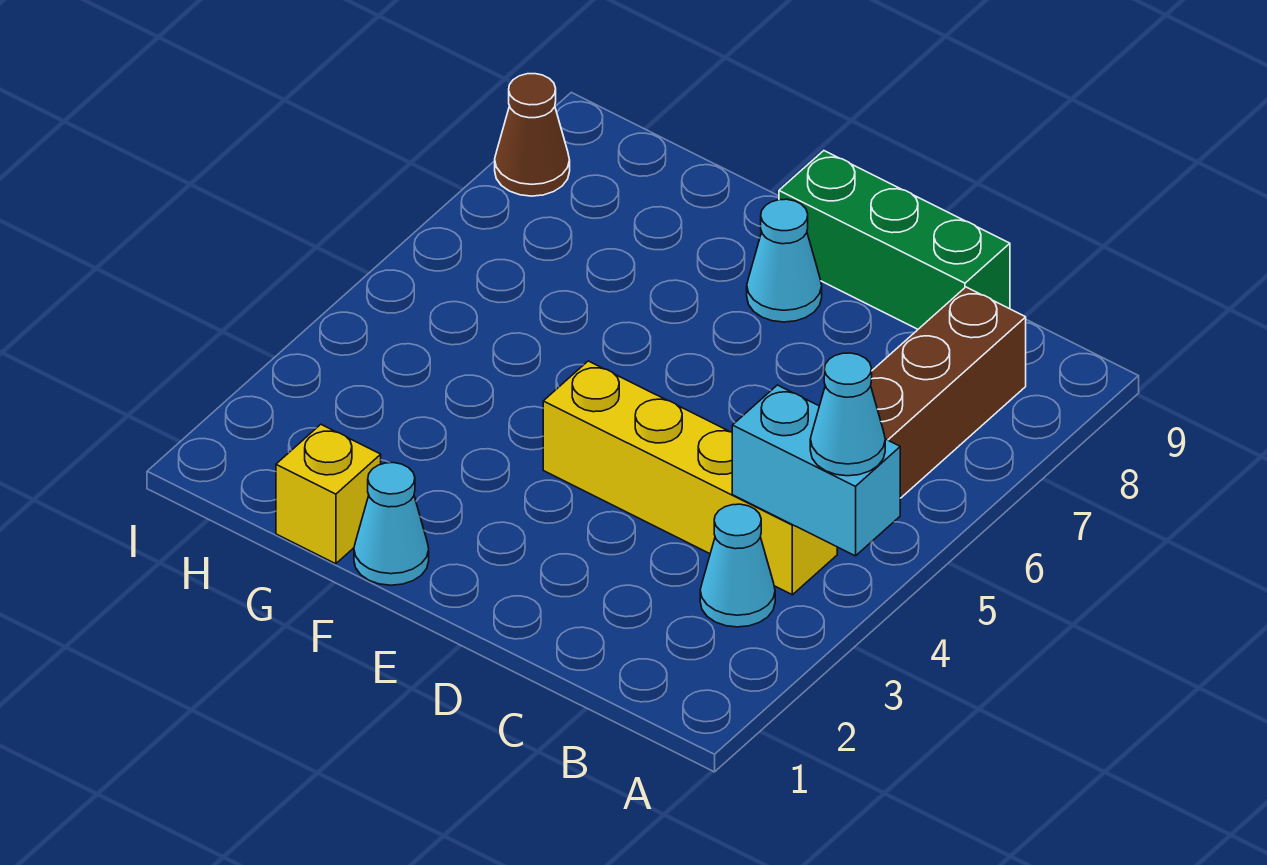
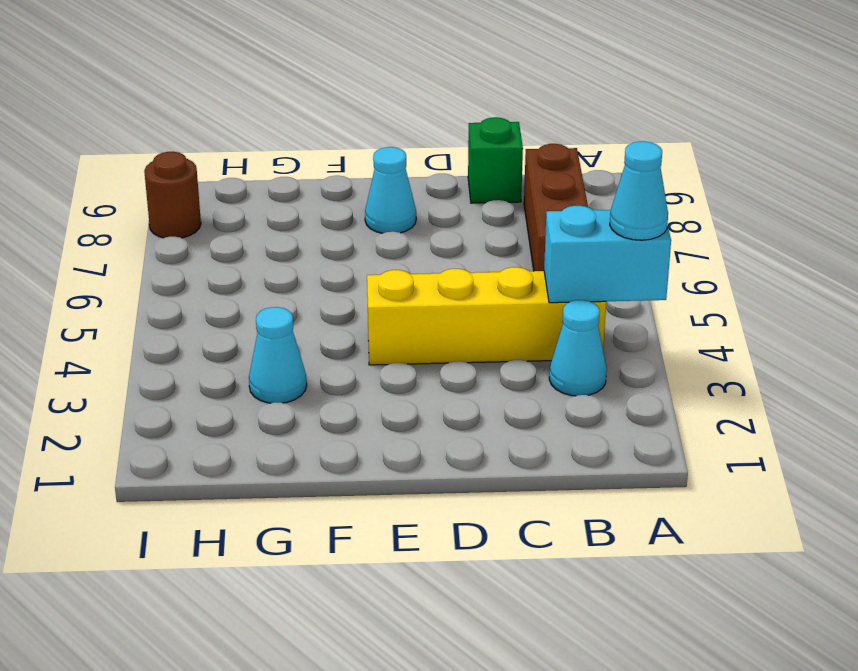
green 1x3 brick [779,151,1010,329] -> green 1x1 brick [468,117,523,203]
cyan 1x1 cone [354,463,429,585] -> cyan 1x1 cone moved to [249,307,307,403]
yellow 1x1 brick [276,424,381,564] -> none
brown 1x1 cone [495,74,570,196] -> brown 1x1 round brick [144,152,201,238]

